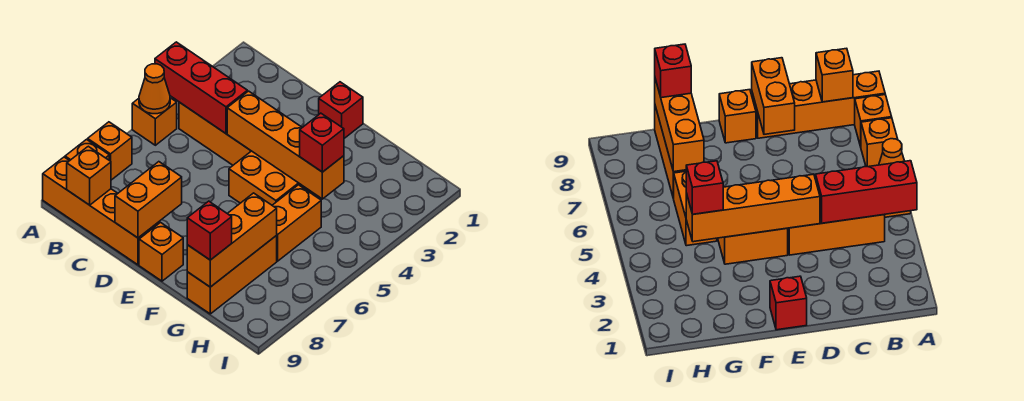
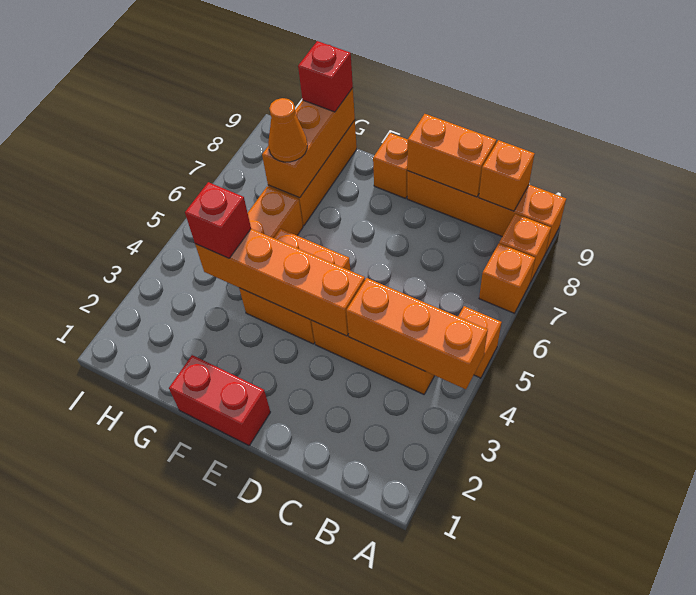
red 1x3 brick [155,42,247,133] -> orange 1x3 brick [346,278,488,389]
orange 1x1 cone [139,64,170,114] -> orange 1x1 cone moved to [268,98,307,162]
orange 1x2 brick [115,162,182,238] -> orange 1x2 brick turned to [407,114,496,197]
red 1x1 brick [319,82,363,138] -> red 1x2 brick [169,355,270,446]

